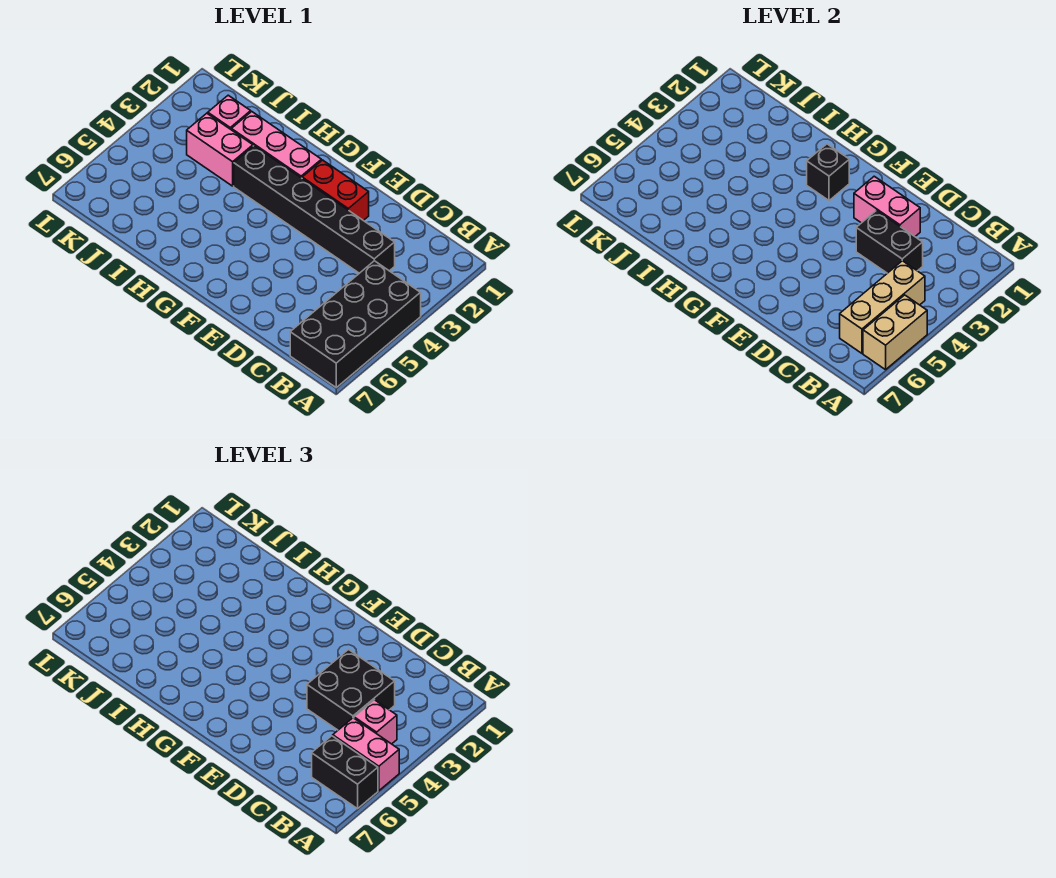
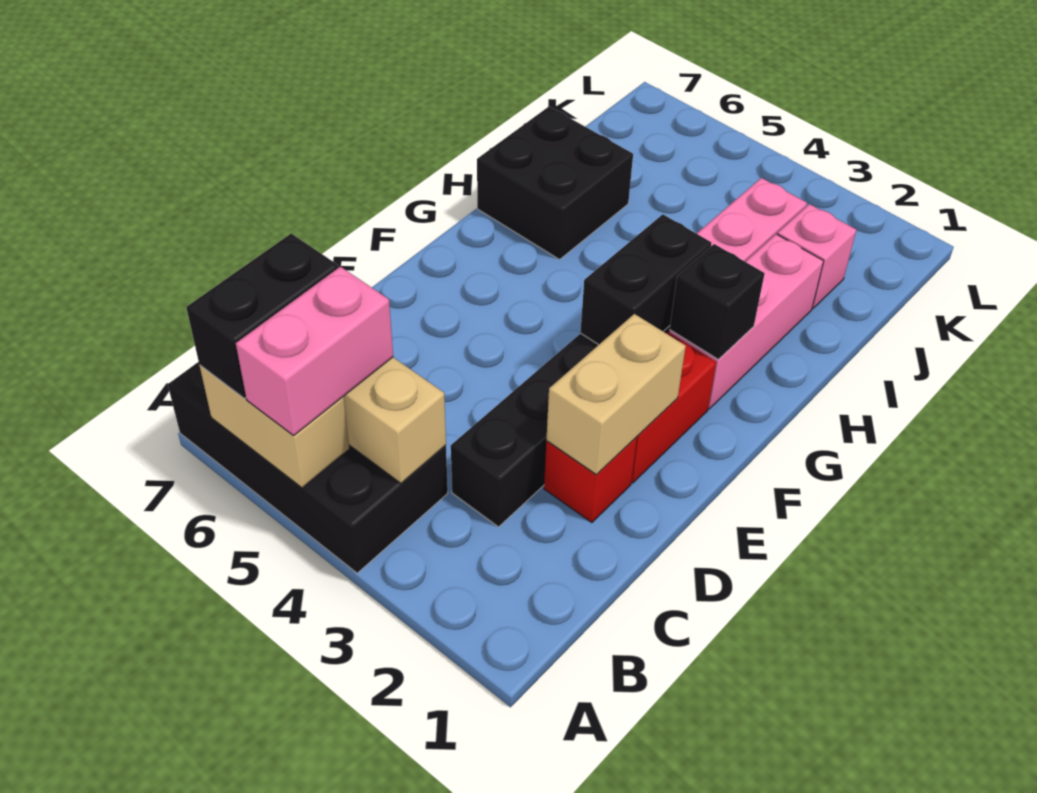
pink 1x1 brick [354,700,397,744] -> none
black 1x2 brick [856,211,923,273] -> black 1x2 brick moved to [580,214,711,345]
black 2x2 brick [307,650,395,730] -> black 2x2 brick moved to [477,107,633,259]
none -> red 1x1 brick [544,437,637,523]
pink 1x2 brick [854,176,920,236] -> tan 1x2 brick [546,314,686,475]

